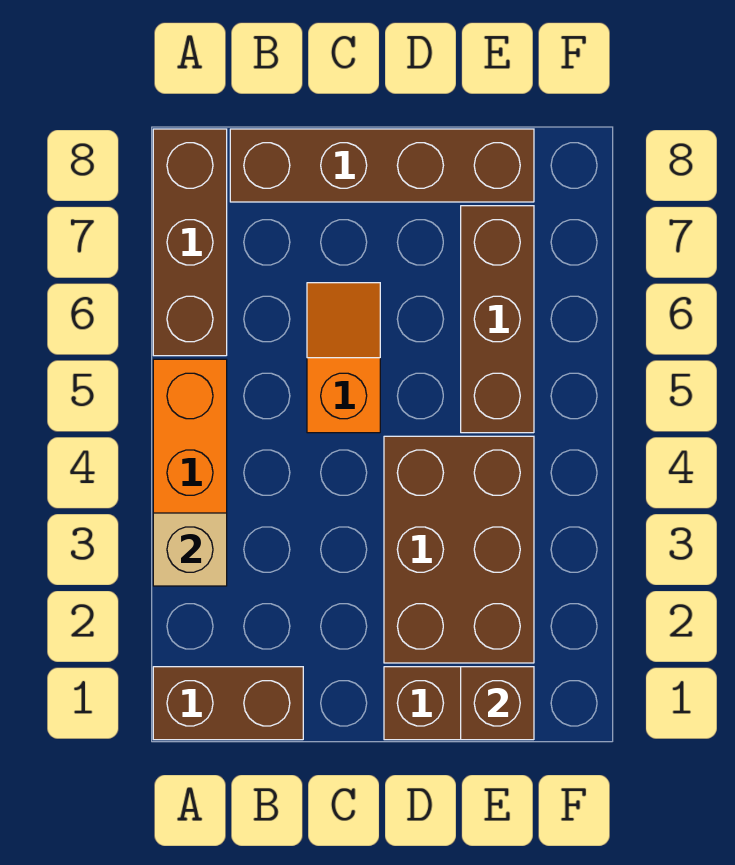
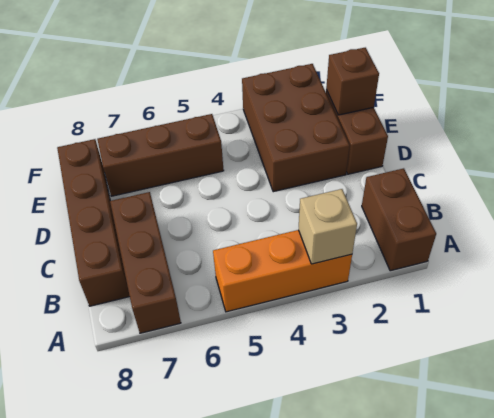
brown 1x3 brick [153,129,227,356] -> brown 1x3 brick turned to [110,192,181,333]
orange 1x2 slope [307,283,380,433] -> none
brown 2x3 brick [384,436,534,663] -> brown 2x3 brick turned to [242,64,350,192]

